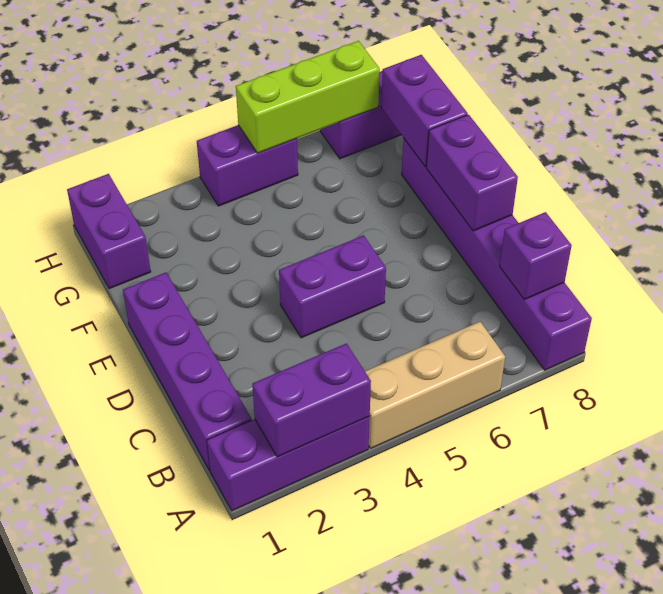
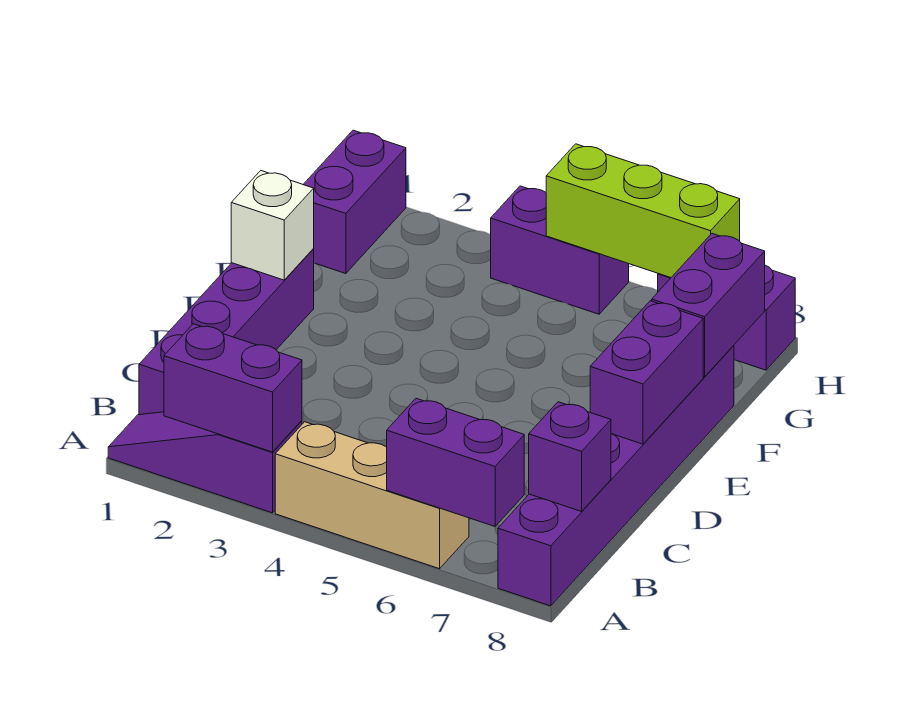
purple 1x3 brick [207,417,370,511] -> purple 1x3 slope [108,412,302,513]
purple 1x2 brick [279,235,386,338] -> purple 1x2 brick moved to [387,398,524,526]
none -> white 1x1 brick [231,171,314,280]

